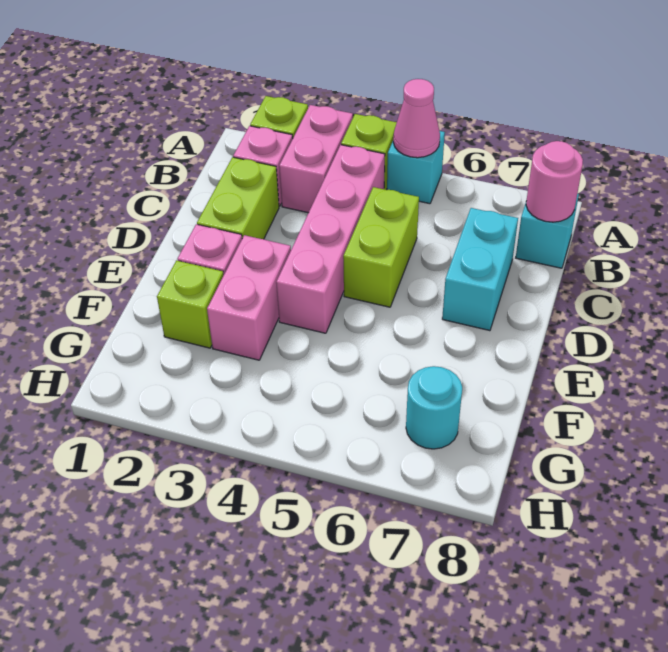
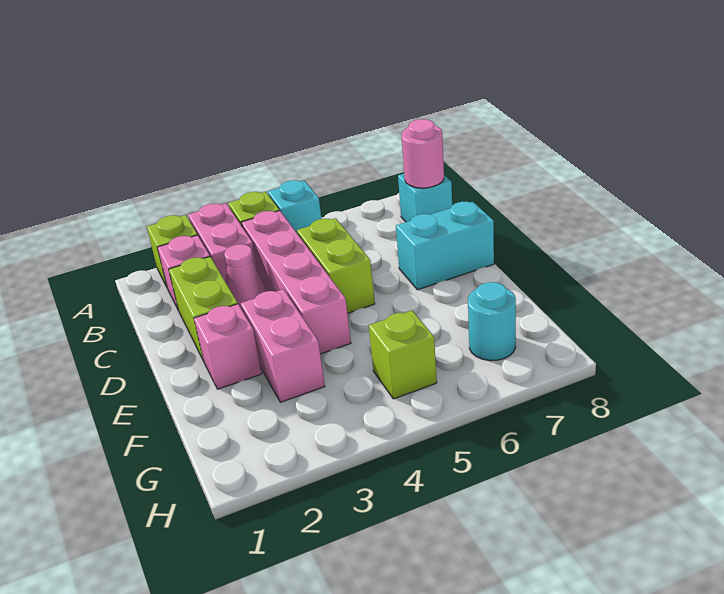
pink 1x1 cone [393,79,440,158] -> pink 1x1 cone moved to [224,244,267,309]
cyan 1x2 brick [442,208,518,331] -> cyan 1x2 brick turned to [396,201,494,290]
lime 1x1 brick [157,260,224,348] -> lime 1x1 brick moved to [369,311,437,399]

